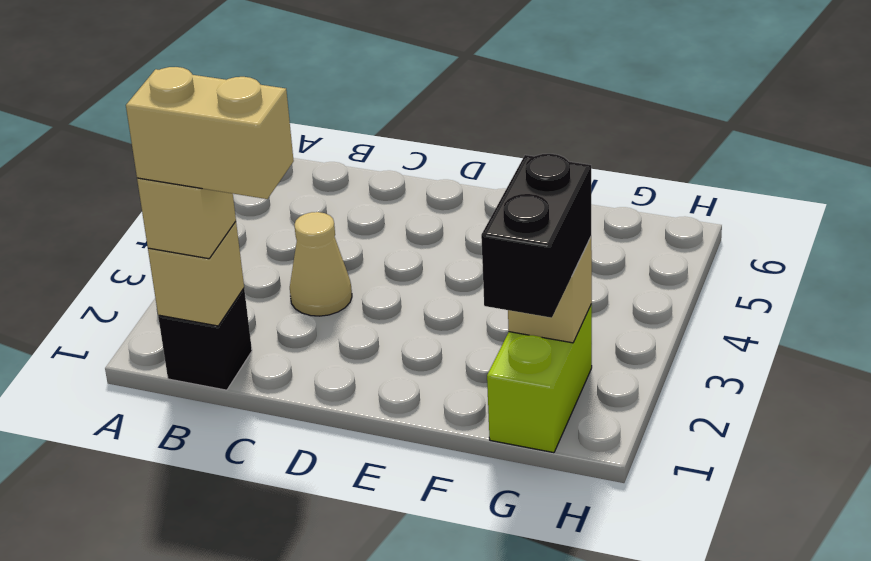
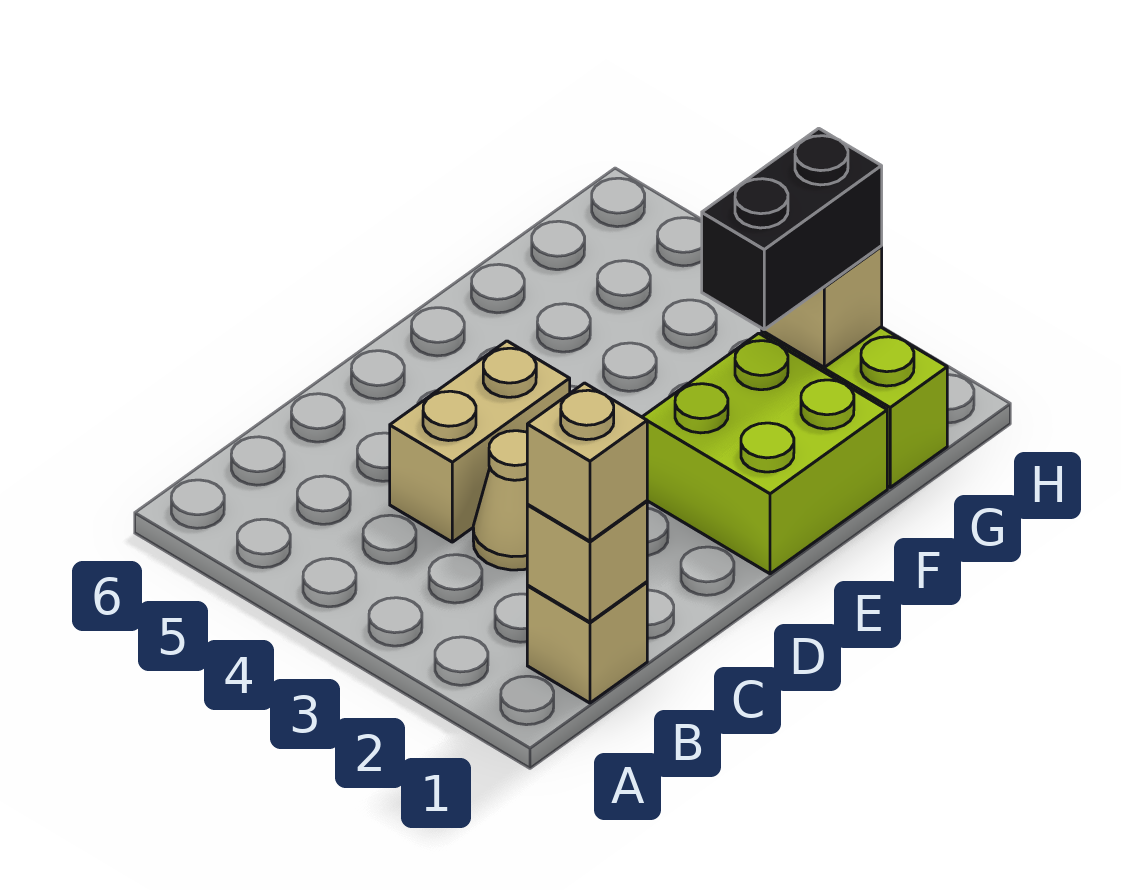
black 1x1 brick [158,288,252,390] -> tan 1x1 brick [527,582,647,703]
tan 1x2 brick [126,67,294,199] -> tan 1x2 brick moved to [390,341,570,542]
none -> lime 2x2 brick [642,333,887,574]
black 1x2 brick [481,154,591,318] -> black 1x2 brick turned to [702,128,882,329]

